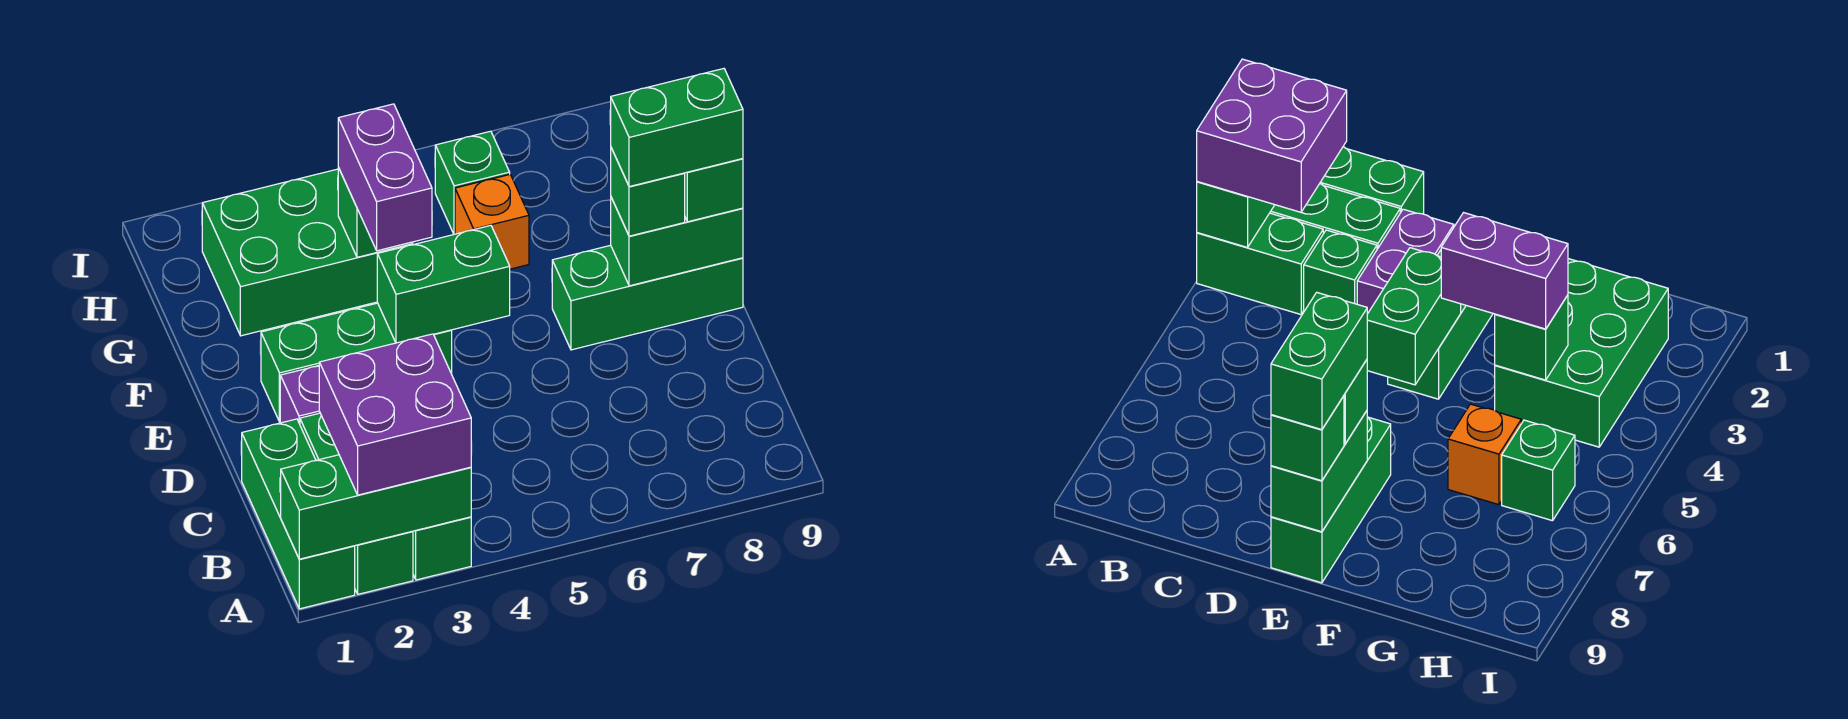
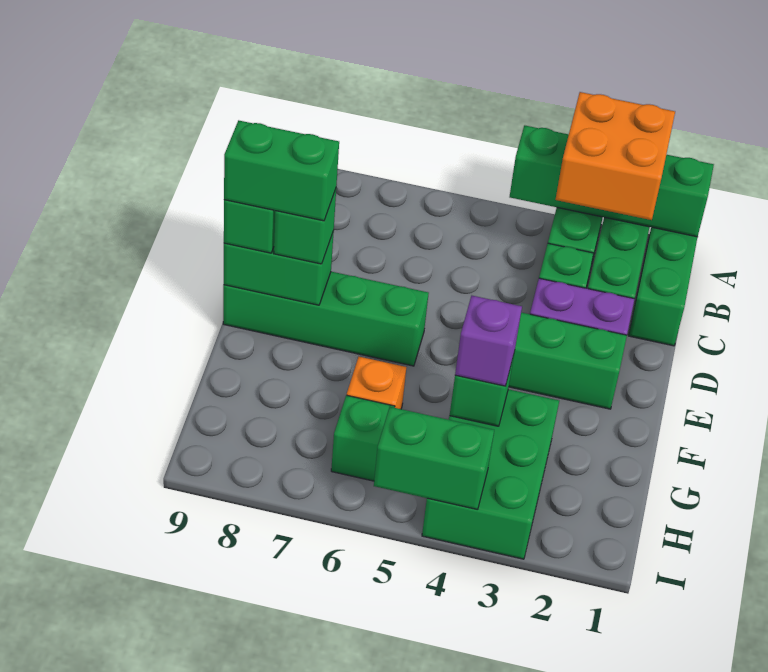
green 1x3 brick [281,455,471,559] -> green 1x4 brick [510,125,714,237]
purple 2x2 brick [319,334,471,495] -> orange 2x2 brick [556,92,675,220]
green 1x2 brick [377,225,510,343] -> green 1x2 brick moved to [374,407,494,510]
green 1x3 brick [552,245,743,350] -> green 1x4 brick [223,272,429,366]
purple 1x2 brick [338,104,432,251] -> purple 1x1 brick [455,296,522,386]
green 2x3 brick [202,169,413,336] -> green 2x3 brick turned to [422,389,559,559]

